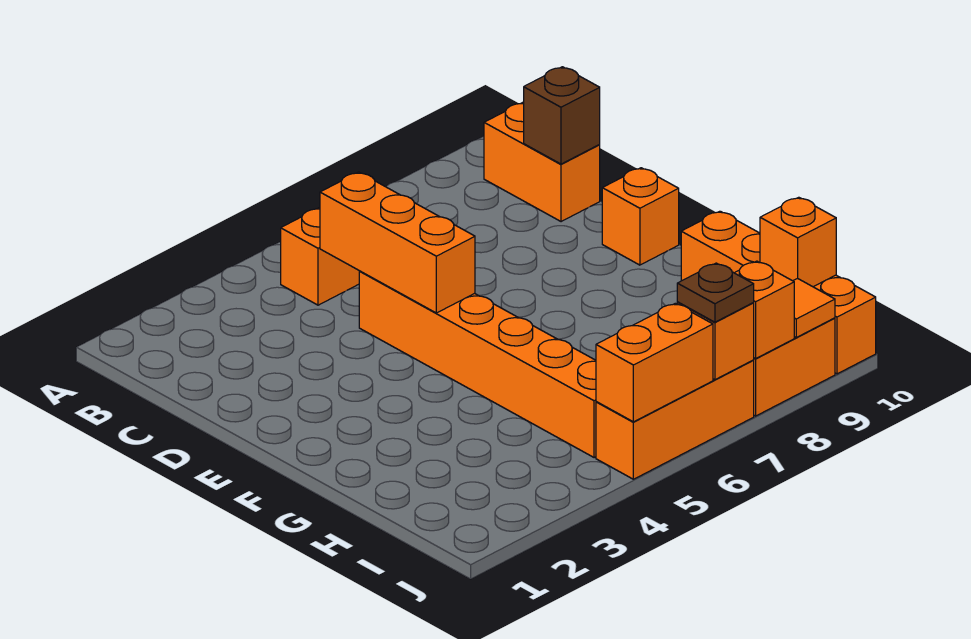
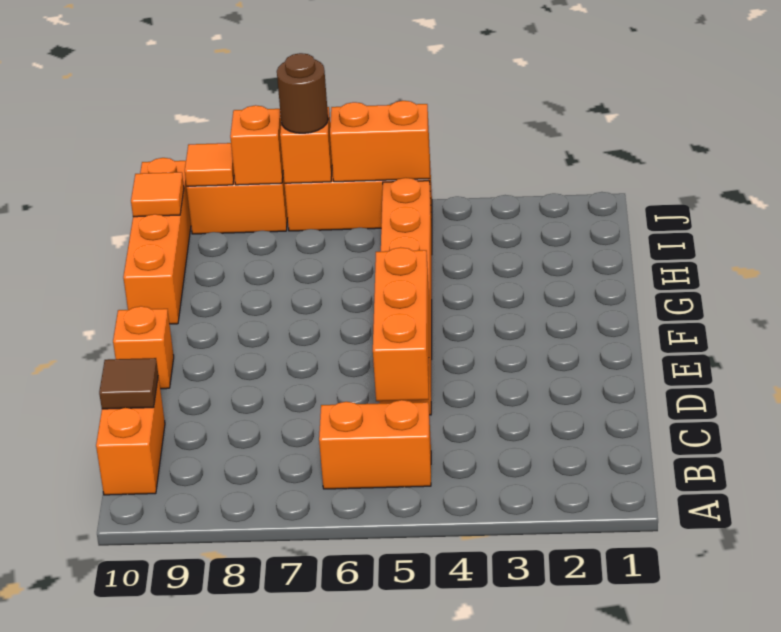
brown 1x1 brick [524,67,600,164] -> brown 1x1 tile [99,358,158,409]
orange 1x1 brick [760,197,836,287] -> orange 1x1 tile [131,172,184,217]
brown 1x1 plate [677,263,754,322] -> brown 1x1 round brick [277,53,328,133]

